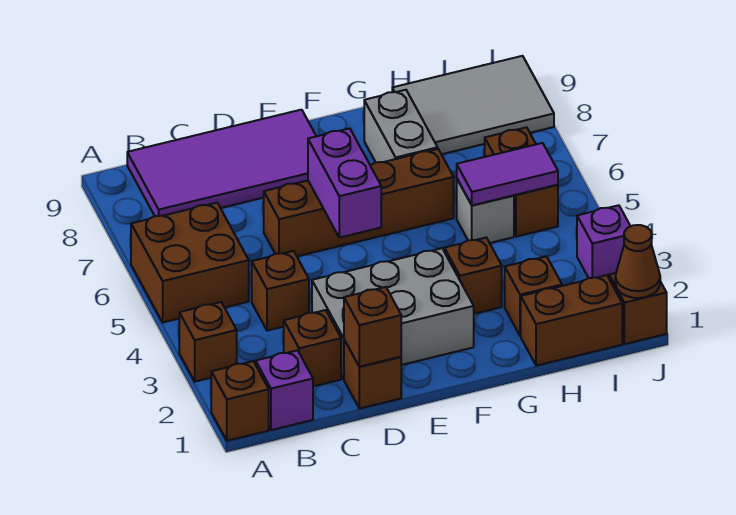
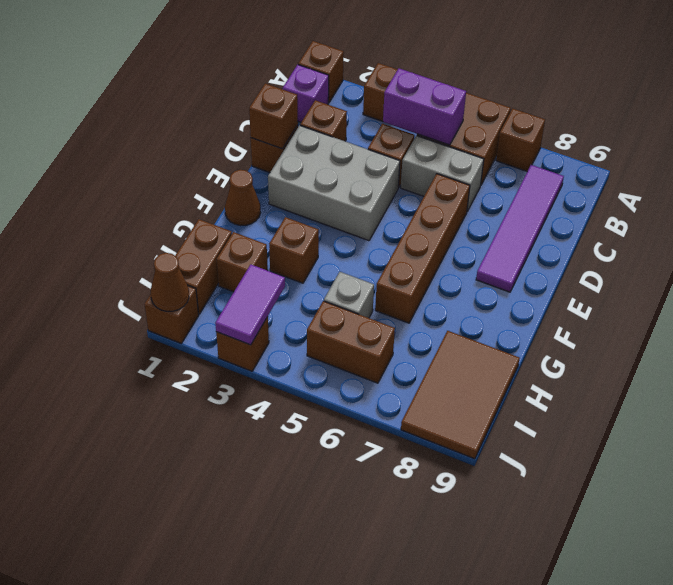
none -> brown 1x1 brick [496,109,545,171]
purple 2x4 tile [127,110,316,216] -> purple 1x4 tile [476,165,564,292]
grey 2x3 brick [312,248,474,379] -> grey 2x3 brick turned to [268,125,400,241]
purple 1x2 brick [308,128,381,238] -> purple 1x2 brick moved to [383,68,466,145]
none -> brown 1x1 cone [225,170,260,226]
grey 1x2 brick [364,90,438,162] -> grey 1x2 brick moved to [401,136,484,211]
purple 1x2 tile [457,143,558,205] -> purple 1x2 tile moved to [215,265,285,345]
grey 2x3 tile [392,56,554,154] -> brown 2x3 tile [401,331,520,459]
purple 1x1 brick [577,205,630,278] -> brown 1x1 brick [216,317,269,371]

